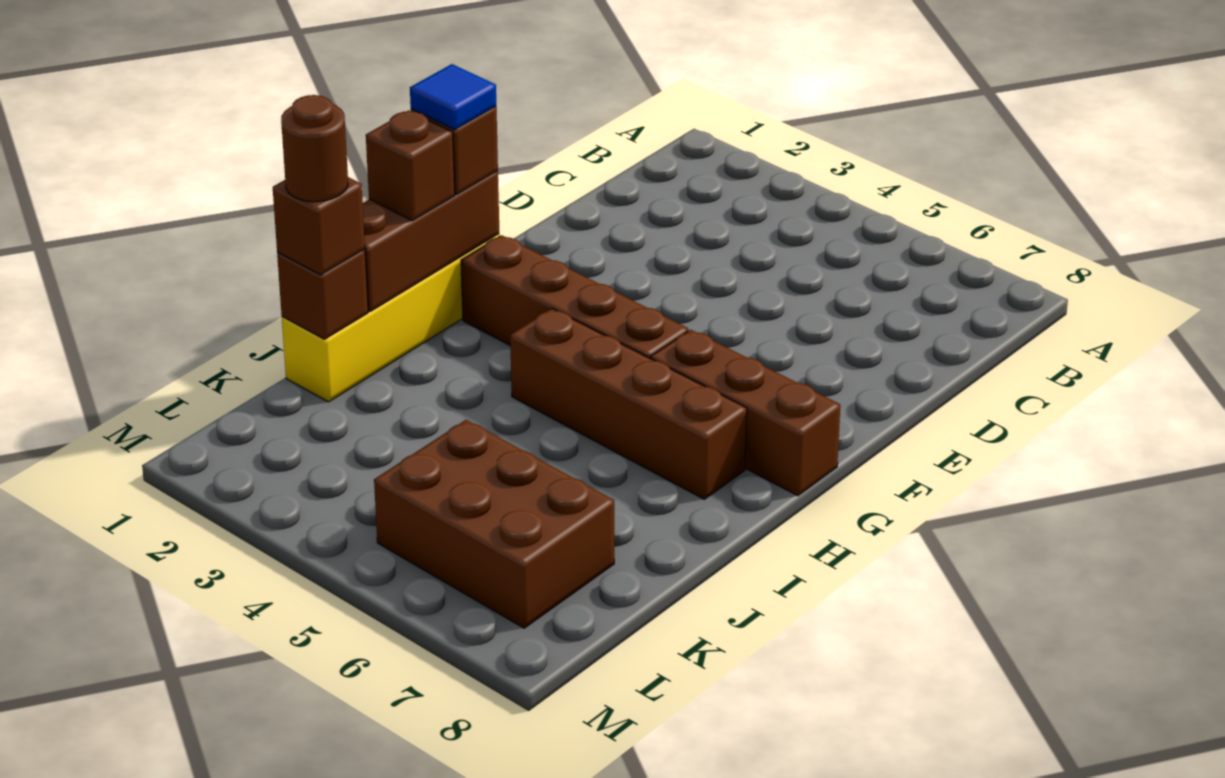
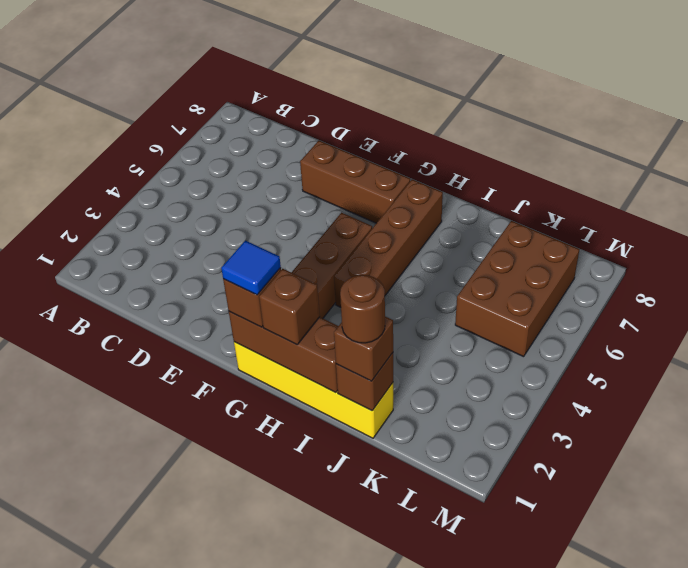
brown 1x3 brick [650,330,840,496] -> brown 1x3 brick turned to [300,141,410,223]

